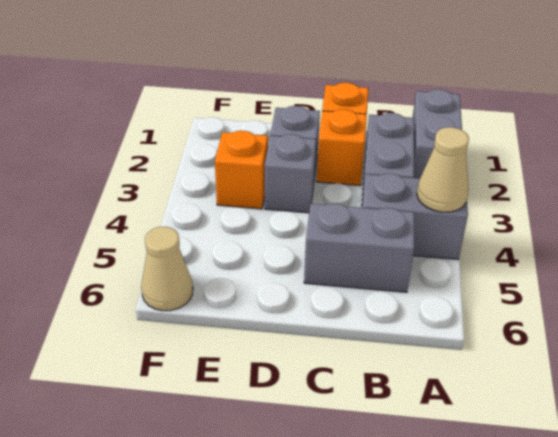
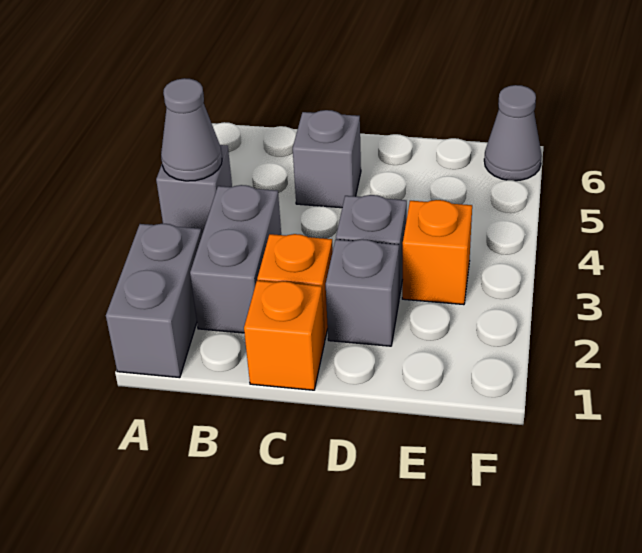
grey 1x2 brick [362,173,468,260] -> grey 1x1 brick [156,145,232,234]
tan 1x1 cone [417,127,469,212] -> grey 1x1 cone [161,78,222,181]
grey 1x2 brick [304,203,414,292] -> grey 1x1 brick [293,110,361,208]
tan 1x1 cone [141,227,193,311] -> grey 1x1 cone [484,85,542,181]

